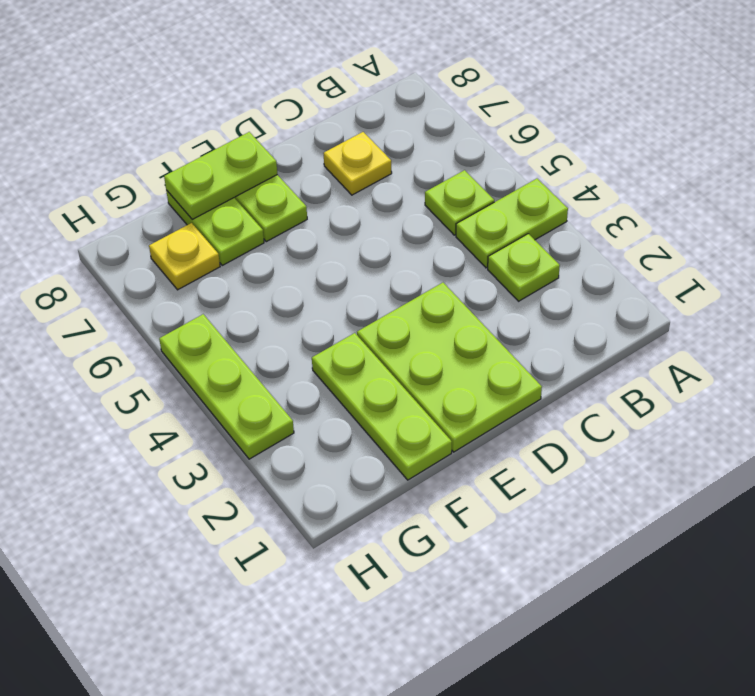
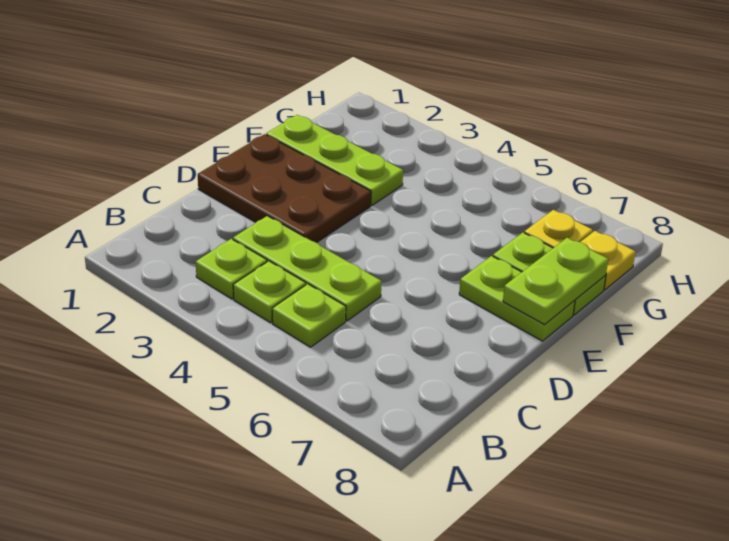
lime 1x2 plate [456,179,568,268] -> lime 1x1 plate [233,261,306,323]
yellow 1x1 plate [324,132,392,195] -> yellow 1x1 plate moved to [581,231,635,290]
lime 2x3 plate [357,283,542,452] -> brown 2x3 plate [198,134,371,243]
lime 1x3 plate [159,314,294,459] -> lime 1x3 plate moved to [233,216,382,321]

